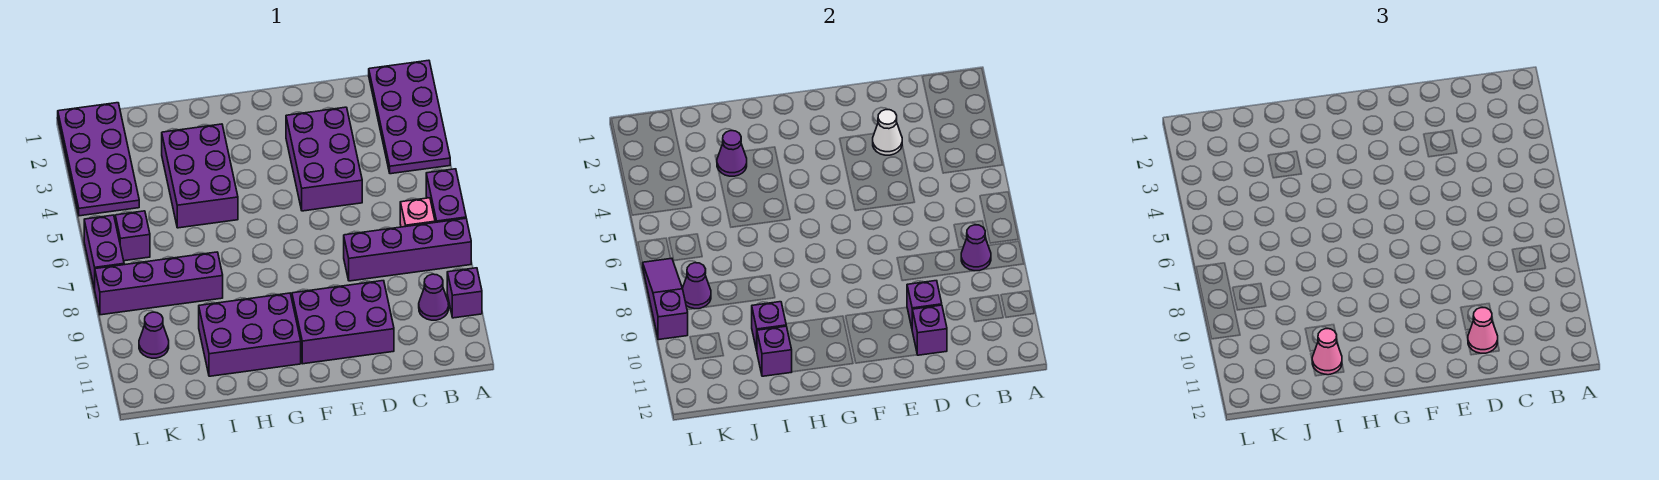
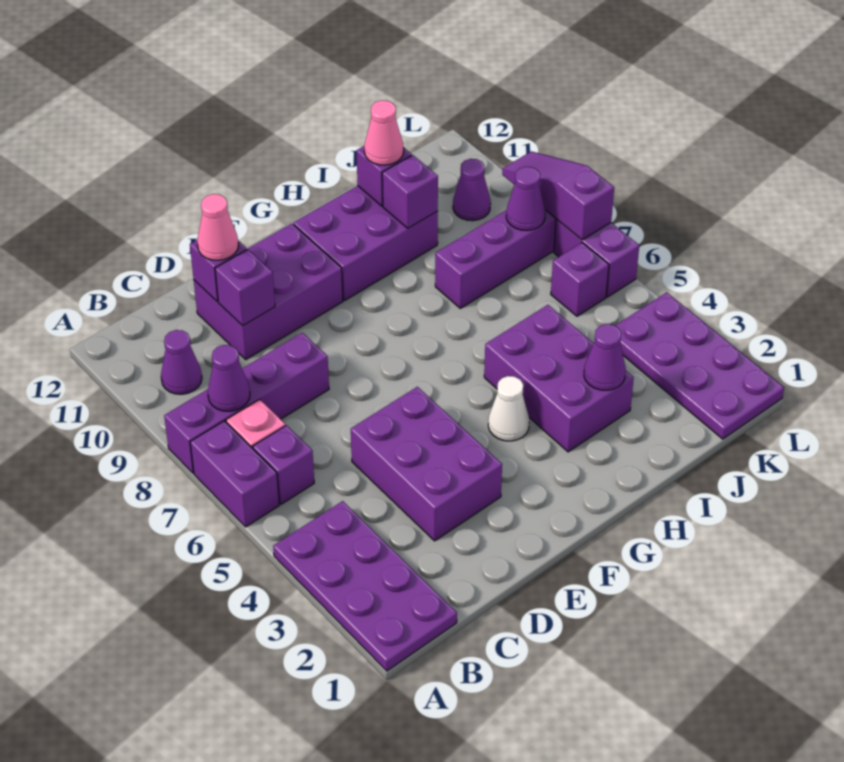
purple 1x1 brick [447,268,482,318] -> purple 1x1 brick moved to [253,425,314,504]
white 1x1 cone [873,110,902,155] -> white 1x1 cone moved to [488,376,529,441]
purple 1x3 slope [643,258,688,340] -> purple 1x3 slope turned to [502,151,614,240]

